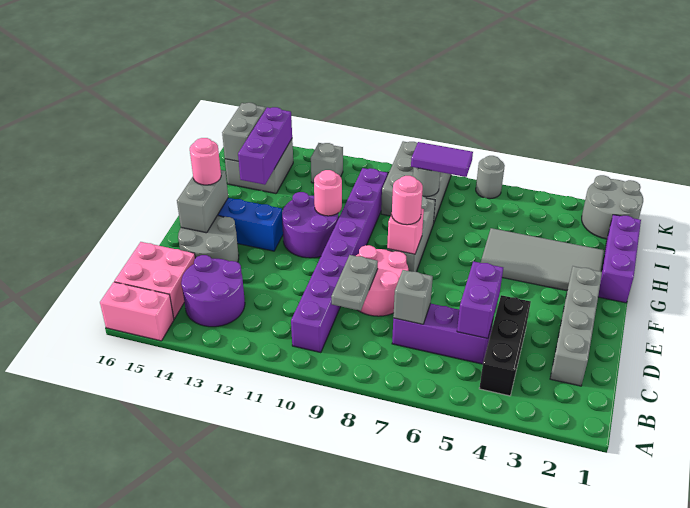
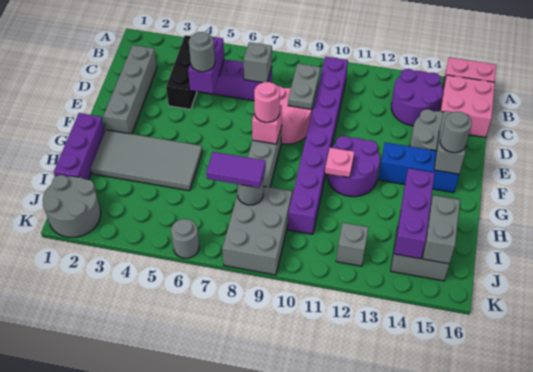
none -> grey 1x1 round brick [189,32,215,72]
pink 1x1 round brick [190,138,221,185] -> grey 1x1 round brick [440,112,472,153]
pink 1x1 round brick [314,170,342,216] -> pink 1x1 plate [325,148,354,178]

